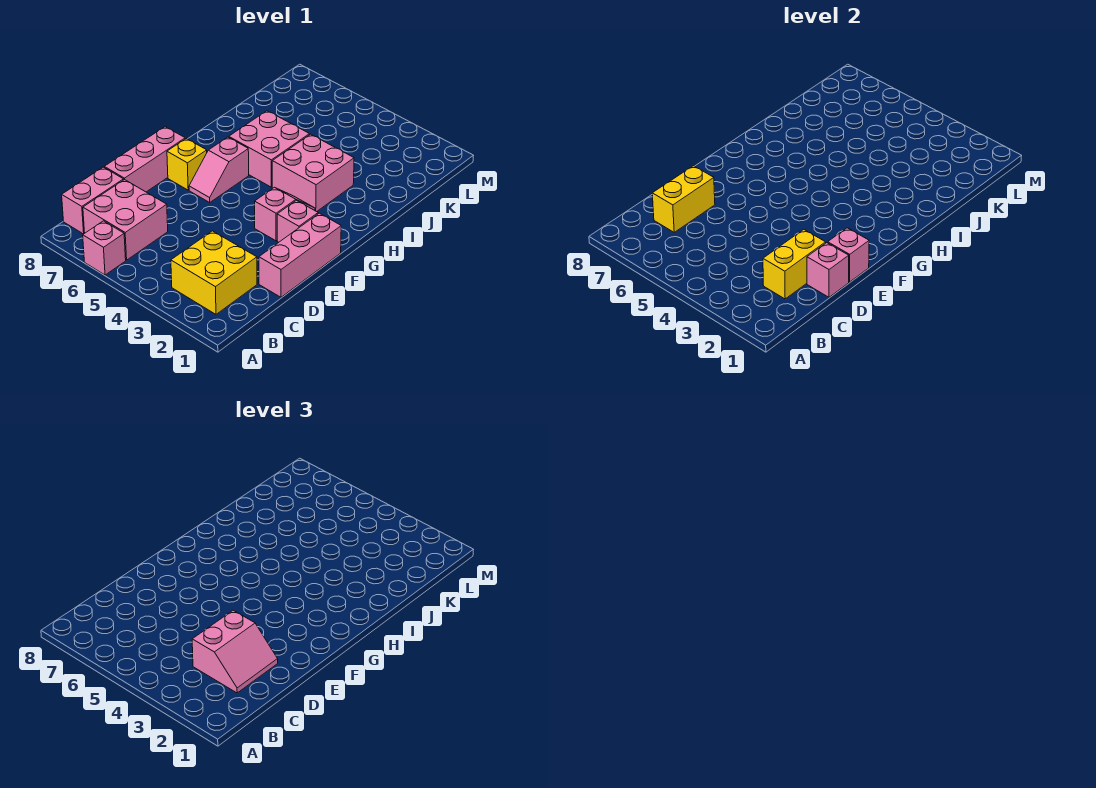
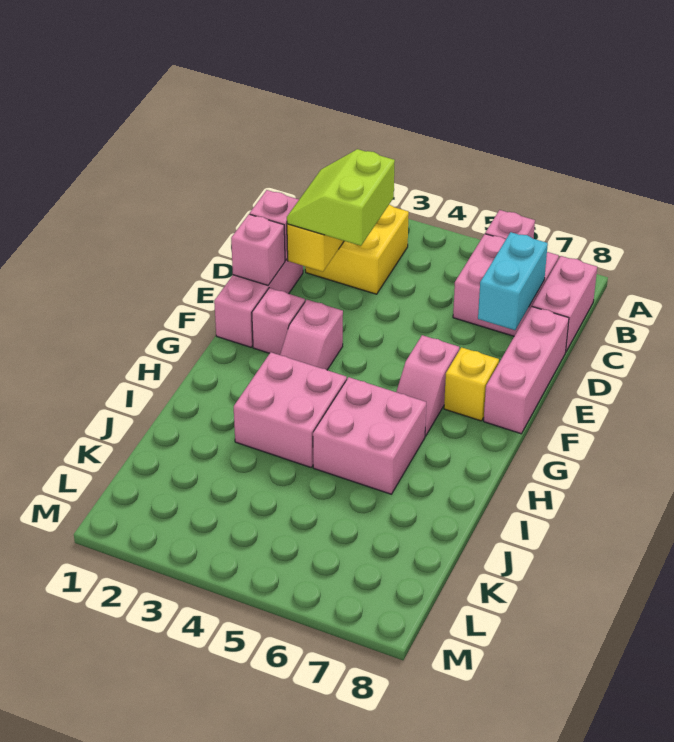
pink 2x2 slope [192,610,278,693] -> lime 2x2 slope [287,149,395,246]
yellow 1x2 brick [652,166,715,232] -> cyan 1x2 brick [478,232,548,330]
pink 1x2 slope [189,137,249,202] -> pink 1x2 slope turned to [396,335,459,436]

